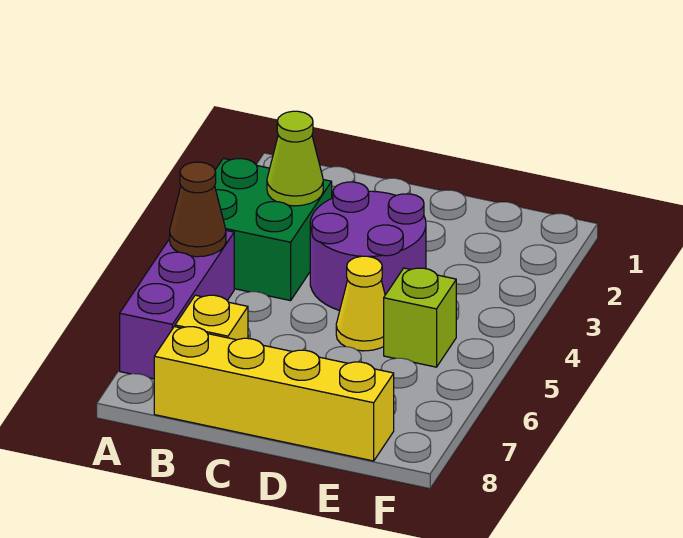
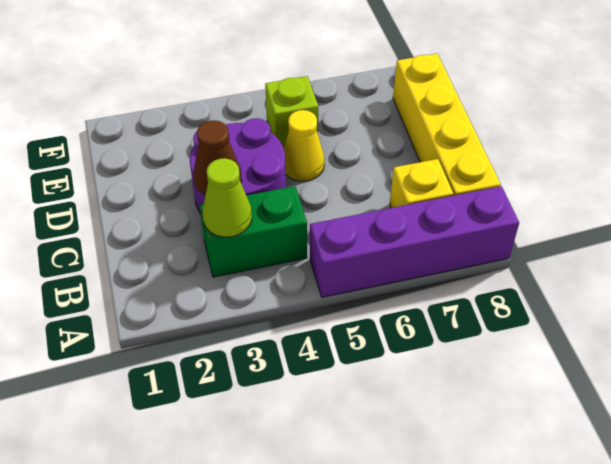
green 2x2 brick [215,158,332,301] -> green 1x2 brick [199,186,307,277]
purple 1x3 brick [120,230,234,379] -> purple 1x4 brick [310,186,519,297]
brown 1x1 cone [170,162,226,257] -> brown 1x1 cone moved to [194,120,242,195]

